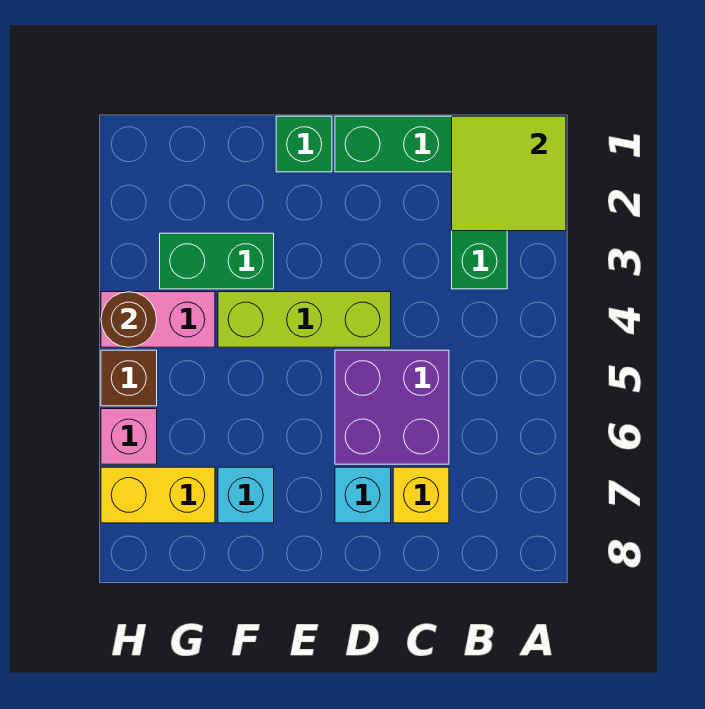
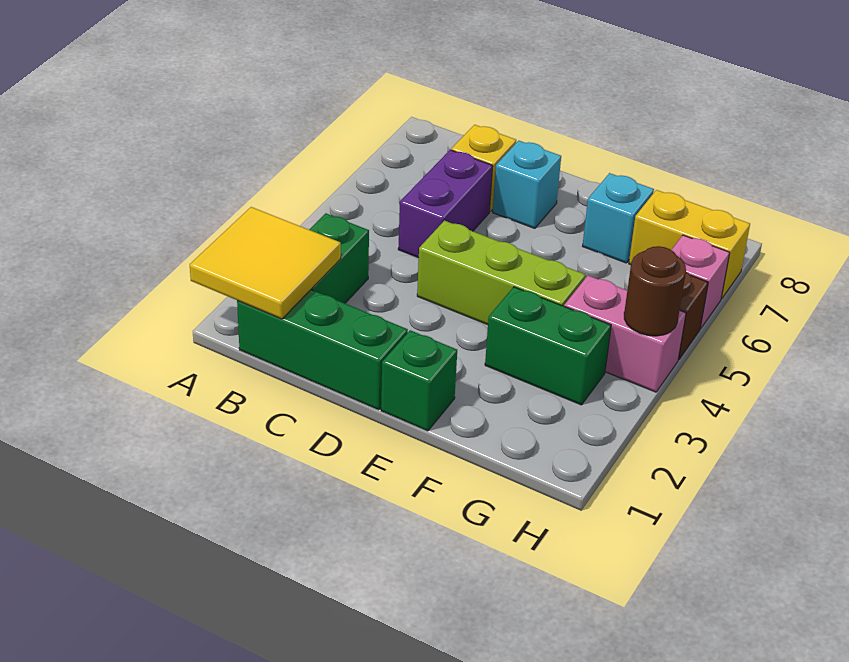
lime 2x2 tile [452,116,566,231] -> yellow 2x2 tile [190,207,341,319]
purple 2x2 brick [335,350,449,464] -> purple 1x2 brick [398,150,493,258]

